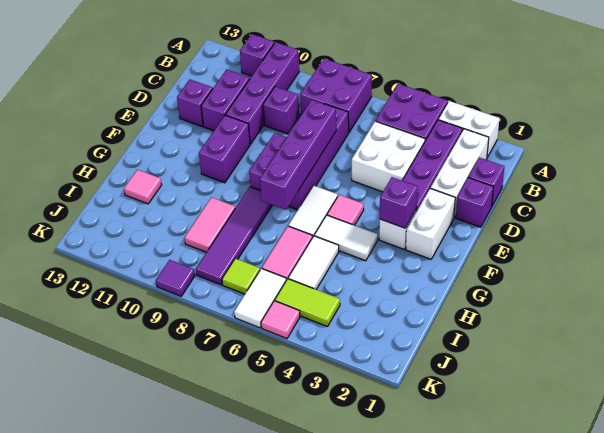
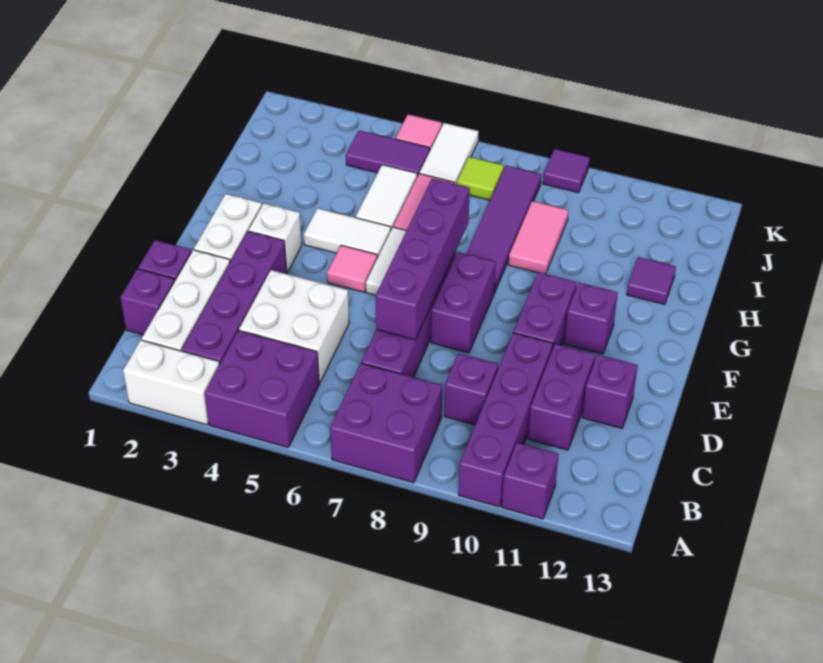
purple 1x1 brick [380,177,418,228] -> purple 1x1 brick moved to [564,283,618,354]
pink 1x1 tile [124,170,162,204] -> purple 1x1 tile [627,257,676,305]
lime 1x2 tile [275,279,340,327] -> purple 1x2 tile [346,131,430,176]

